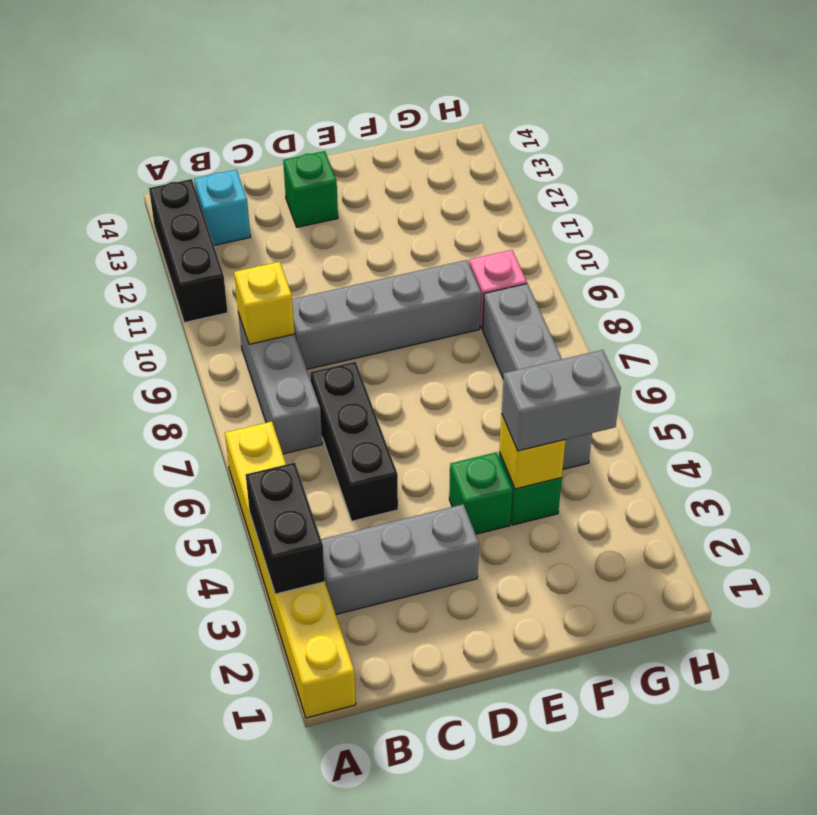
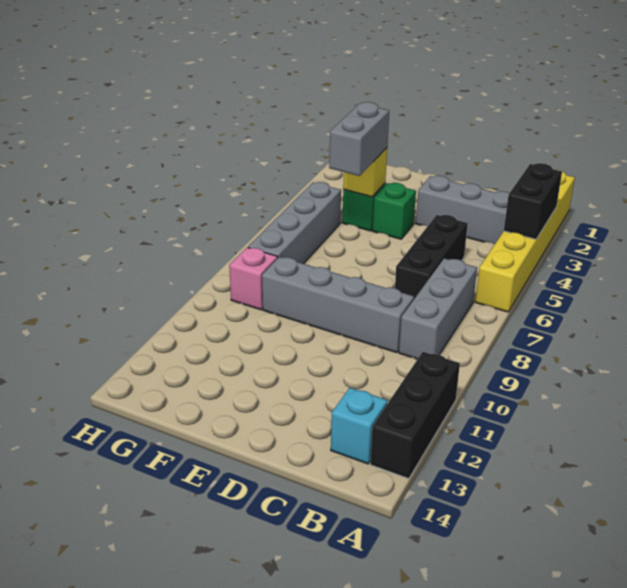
yellow 1x1 brick [234,262,294,344] -> none
green 1x1 brick [283,151,338,227] -> none
grey 1x2 brick [502,350,621,451] -> grey 1x2 brick turned to [329,102,389,176]

